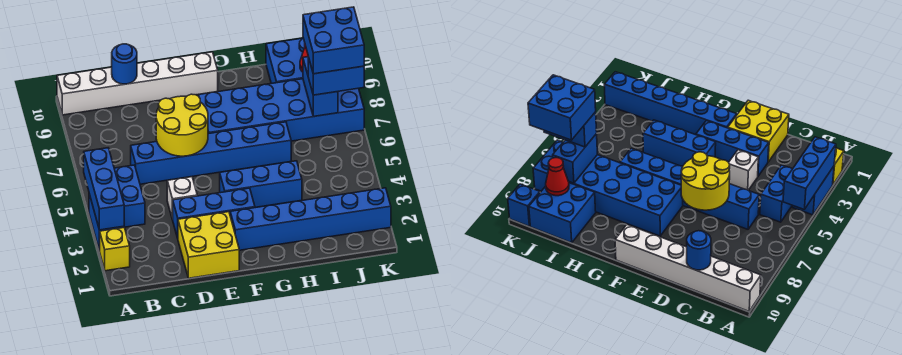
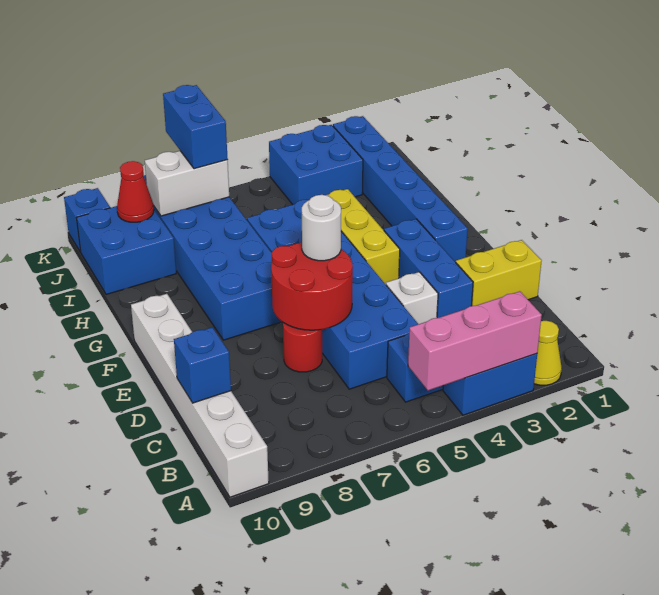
yellow 1x1 brick [100,227,130,271] -> yellow 1x1 cone [534,321,562,385]
blue 1x3 brick [84,148,124,230] -> pink 1x3 brick [408,291,542,391]
blue 1x6 brick [131,122,291,184] -> blue 2x6 brick [247,199,418,389]
blue 1x1 round brick [112,44,137,84] -> blue 1x1 brick [174,327,231,403]
yellow 2x2 brick [178,212,239,278] -> yellow 1x2 brick [456,240,542,306]
yellow 2x2 round brick [156,94,208,156] -> red 2x2 round brick [271,242,353,330]
none -> red 1x1 round brick [283,323,322,372]
none -> white 1x1 round brick [302,195,341,261]
blue 1x3 brick [220,161,302,207] -> yellow 1x3 brick [326,189,400,284]
blue 1x2 brick [303,57,338,116] -> white 1x2 brick [145,151,229,216]
blue 2x2 brick [303,7,364,74] -> blue 2x2 brick moved to [269,125,363,205]

